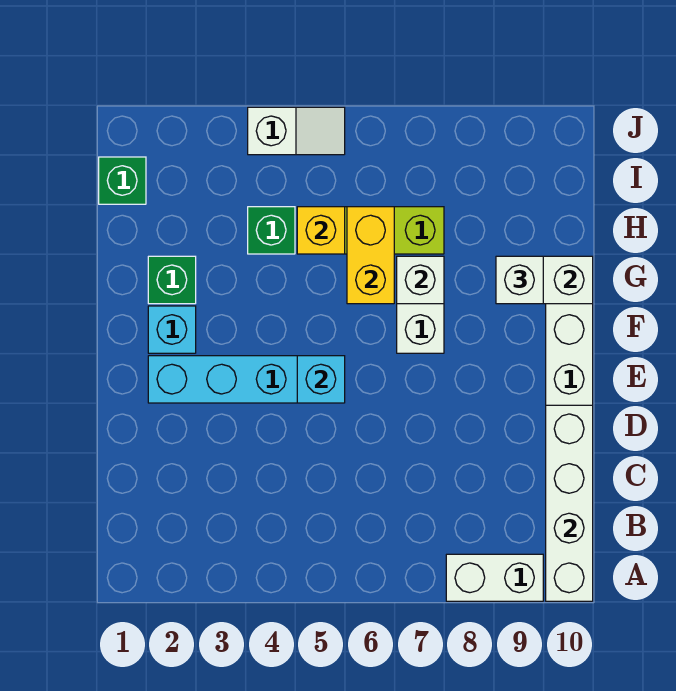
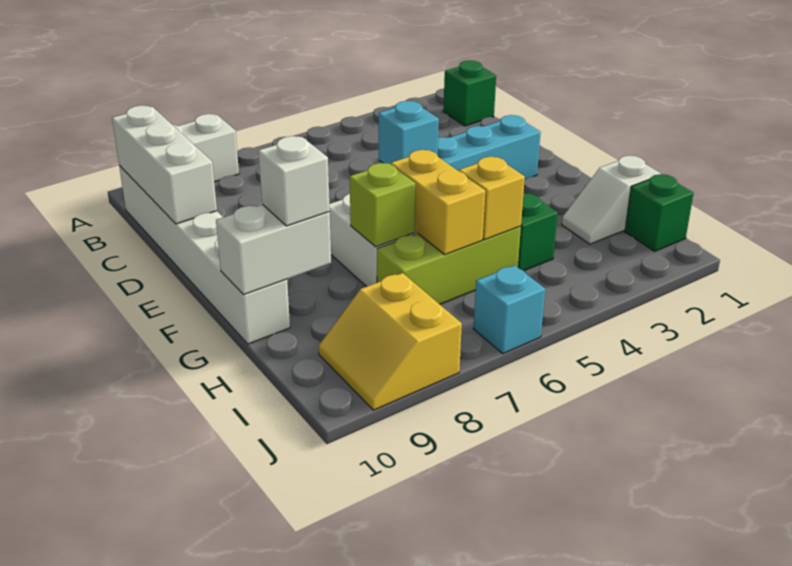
white 1x4 brick [546,405,593,601] -> white 1x3 brick [112,105,217,224]
cyan 1x1 brick [148,306,196,353] -> cyan 1x1 brick moved to [473,265,545,354]
green 1x1 brick [148,256,196,304] -> green 1x1 brick moved to [443,61,496,126]
white 1x1 brick [397,256,444,304] -> lime 1x1 brick [350,163,415,247]
none -> yellow 2x2 slope [319,273,462,410]
white 1x2 slope [248,107,345,155] -> white 1x2 slope moved to [562,156,661,244]

